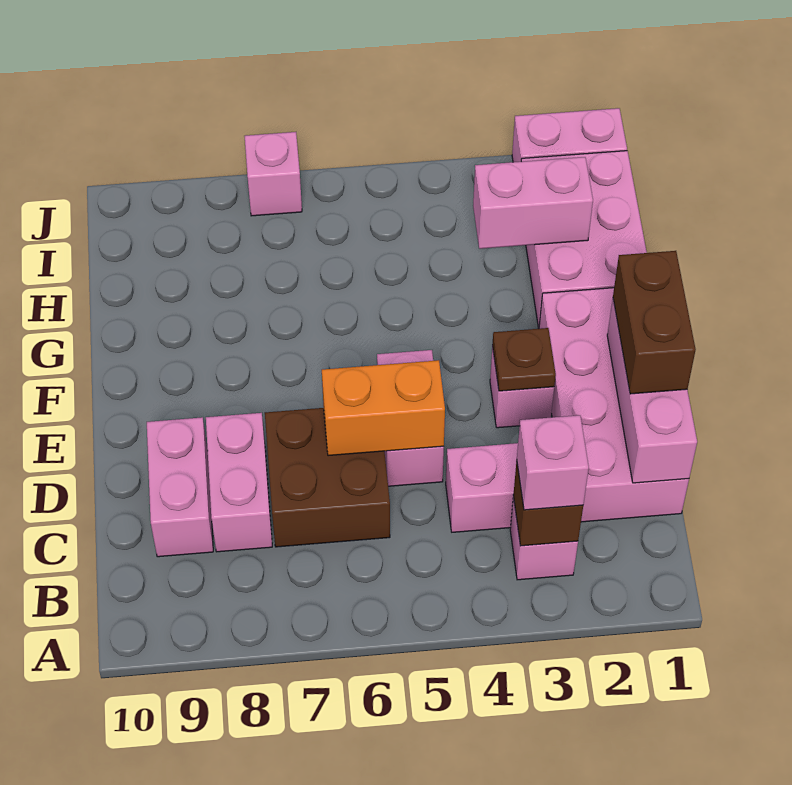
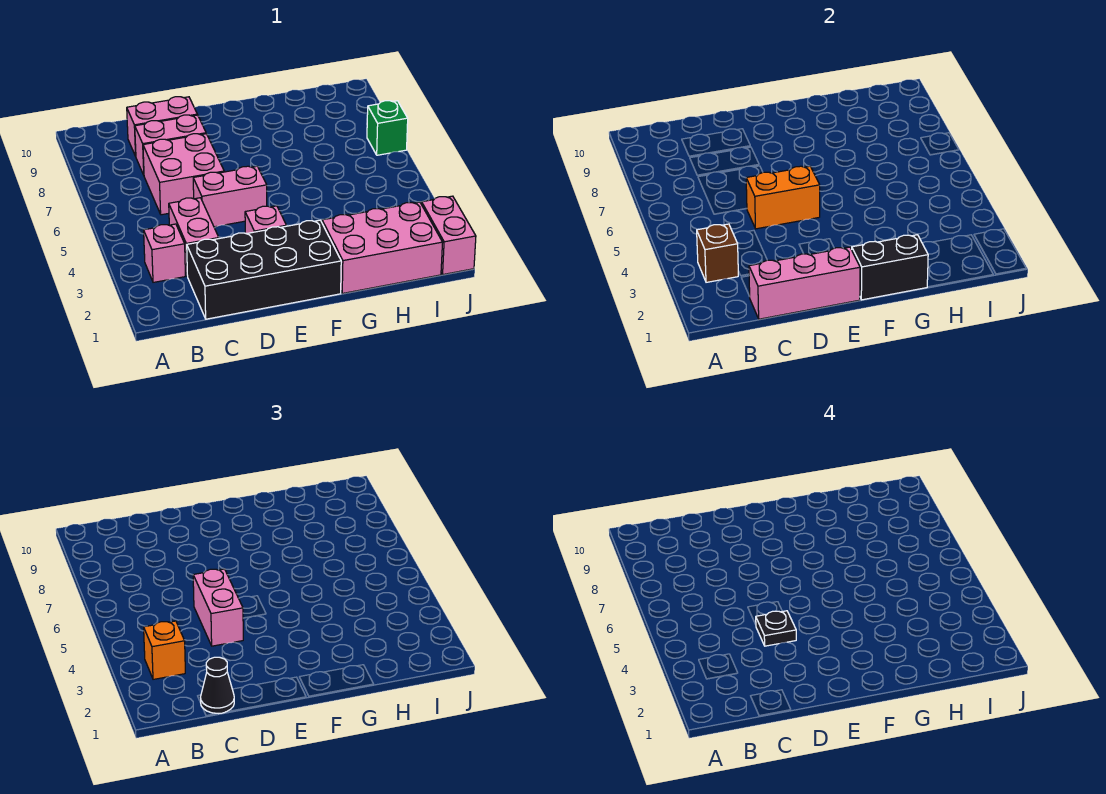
pink 1x1 brick [517,415,589,510] -> orange 1x1 brick [144,621,185,679]
pink 2x4 brick [539,288,689,522] -> black 2x4 brick [187,220,341,319]
none -> black 1x1 cone [200,657,234,714]
brown 2x2 brick [265,408,390,547] -> pink 2x2 brick [143,134,224,215]
brown 1x2 brick [613,251,696,394] -> none
none -> black 1x1 plate [756,611,796,646]
orange 1x2 brick [322,360,445,456] -> orange 1x2 brick turned to [746,166,820,229]
brown 1x1 plate [492,328,556,391] -> none
none -> black 1x2 brick [852,235,928,300]
pink 1x2 brick [473,157,593,249] -> pink 1x2 brick moved to [193,569,243,646]
pink 1x1 brick [245,132,302,216] -> green 1x1 brick [367,101,408,155]

